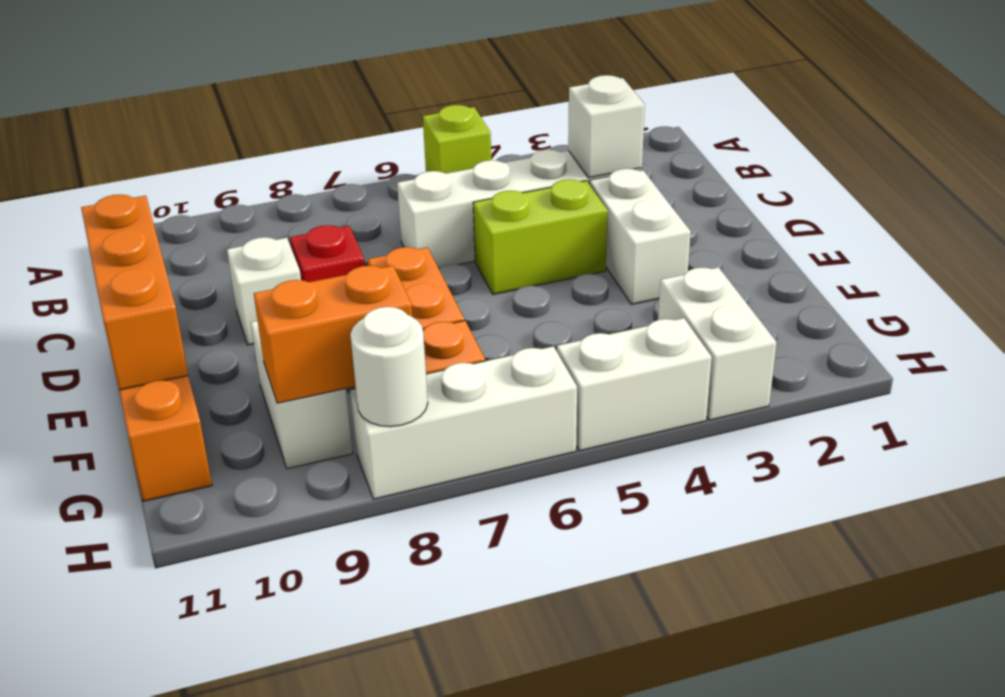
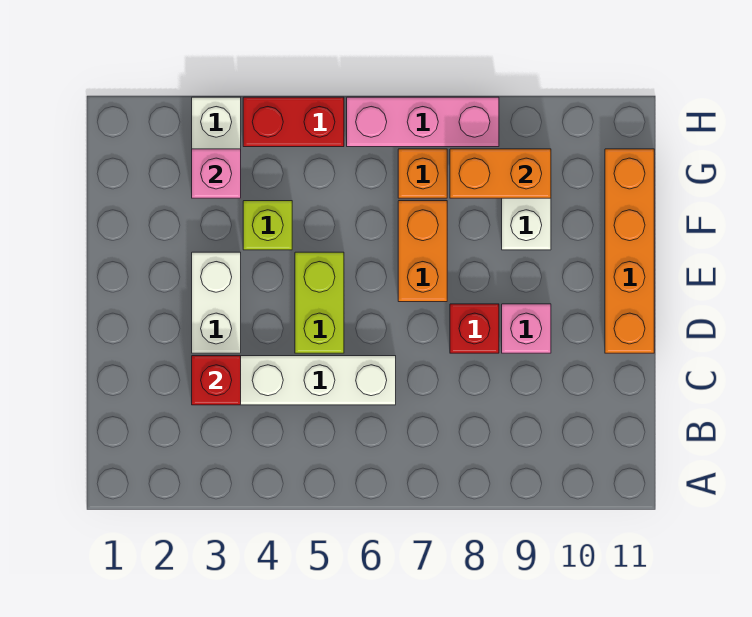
lime 1x1 brick [423,105,491,174] -> lime 1x1 brick moved to [243,201,292,250]
white 1x1 brick [568,75,645,178] -> red 1x1 brick [192,356,241,405]
lime 1x2 brick [473,179,608,294] -> lime 1x2 brick turned to [295,252,344,353]
white 1x1 brick [227,237,301,345] -> pink 1x1 brick [502,304,551,353]
orange 1x3 brick [81,195,188,390] -> none
none -> pink 1x1 brick [192,149,241,198]
white 1x2 brick [557,318,712,451] -> red 1x2 brick [243,97,344,147]
white 1x3 brick [350,346,577,499] -> pink 1x3 brick [347,97,499,147]
white 1x1 round brick [350,307,428,427] -> none

